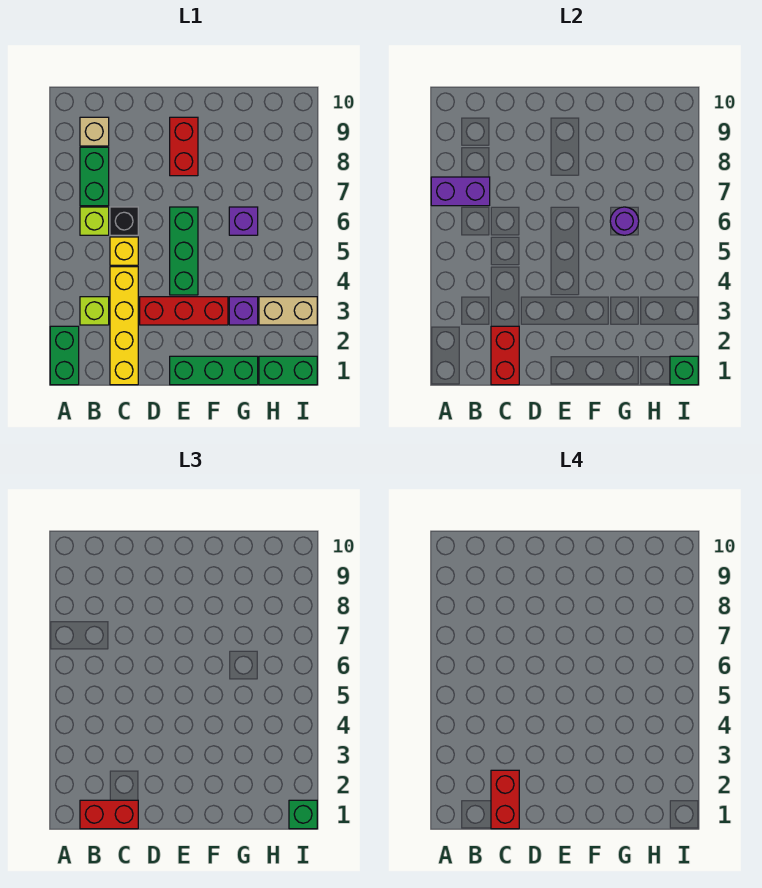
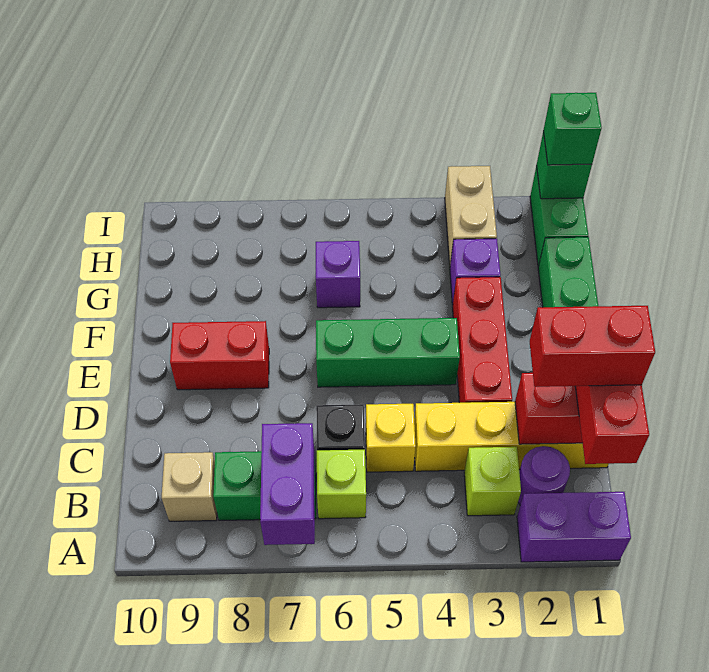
green 1x2 brick [50,326,79,385] -> purple 1x2 brick [517,492,631,562]
purple 1x1 round brick [610,207,639,235] -> purple 1x1 round brick moved to [518,446,570,505]

